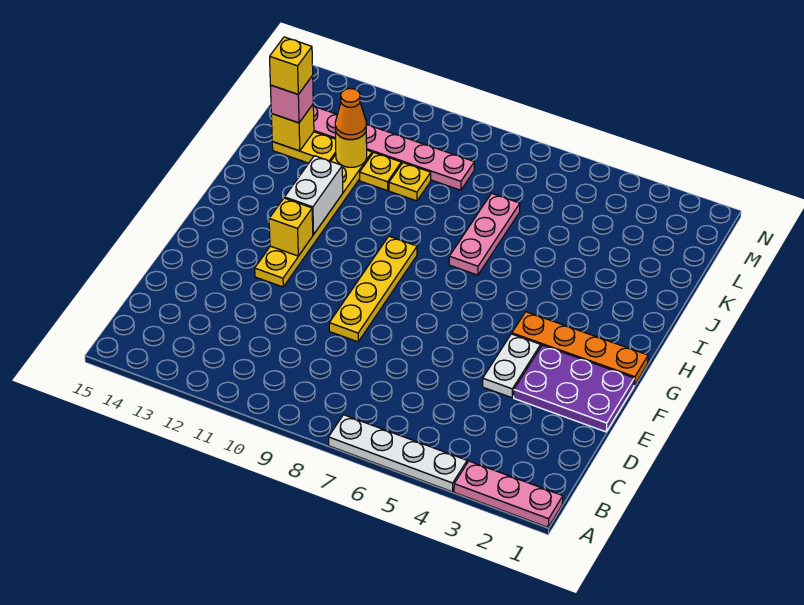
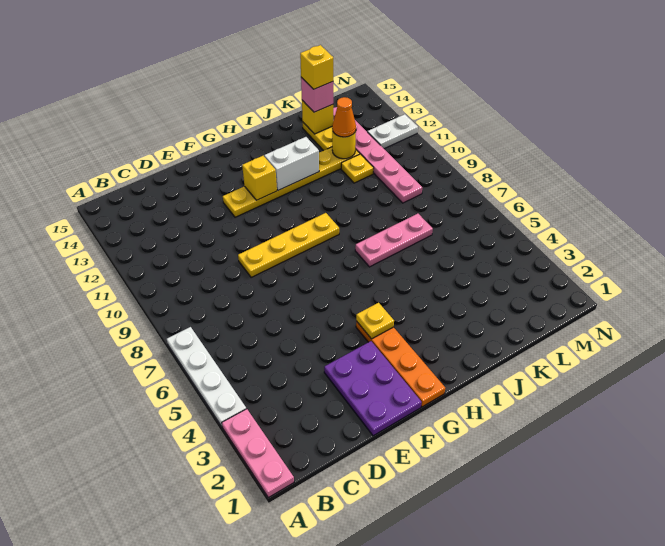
white 1x2 plate [483,334,541,398] -> white 1x2 plate moved to [368,114,418,149]
yellow 1x1 plate [389,163,431,201] -> yellow 1x1 plate moved to [356,303,394,339]

